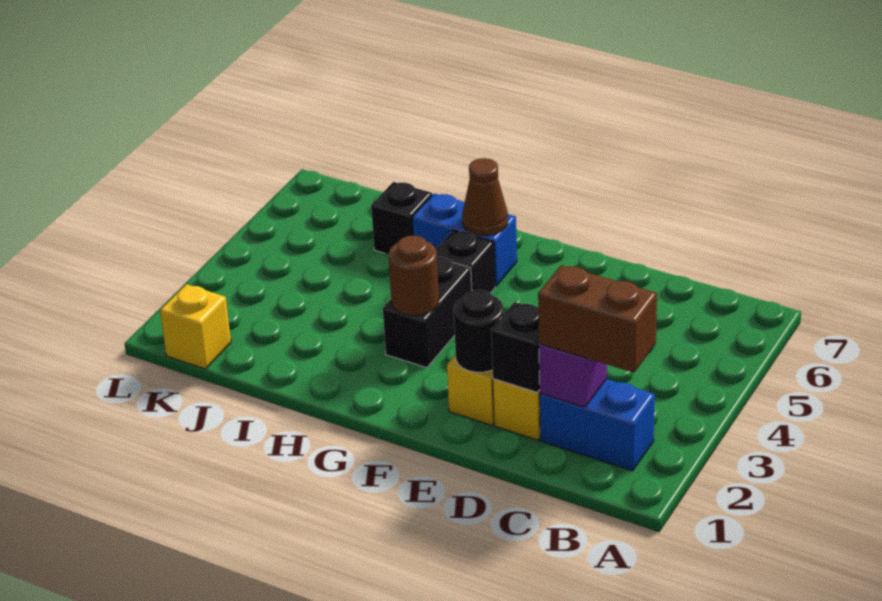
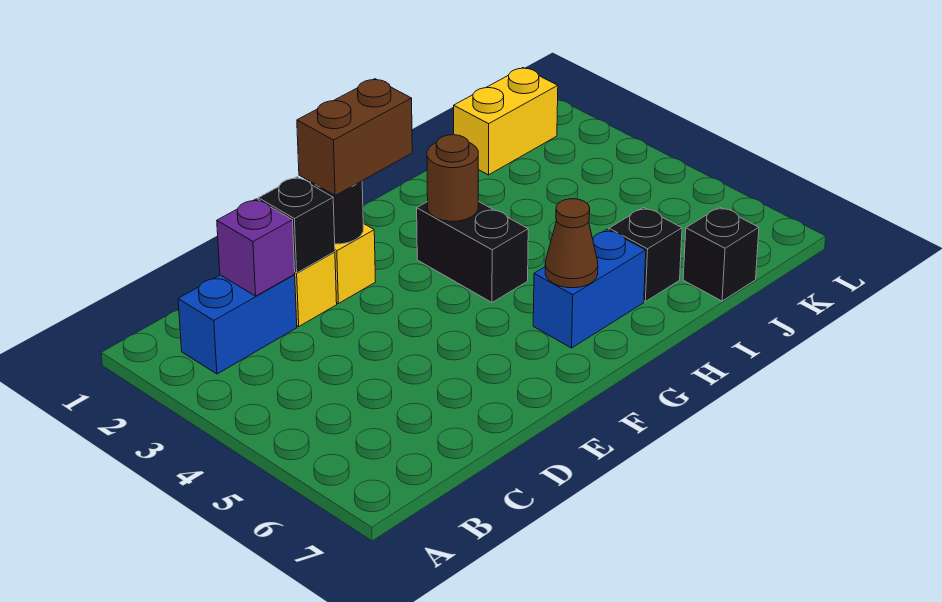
brown 1x2 brick [538,265,657,373] -> brown 1x2 brick moved to [297,79,412,195]
black 1x1 brick [436,230,495,293] -> black 1x1 brick moved to [683,207,759,301]
yellow 1x1 brick [160,284,231,369] -> yellow 1x2 brick [454,68,558,175]

